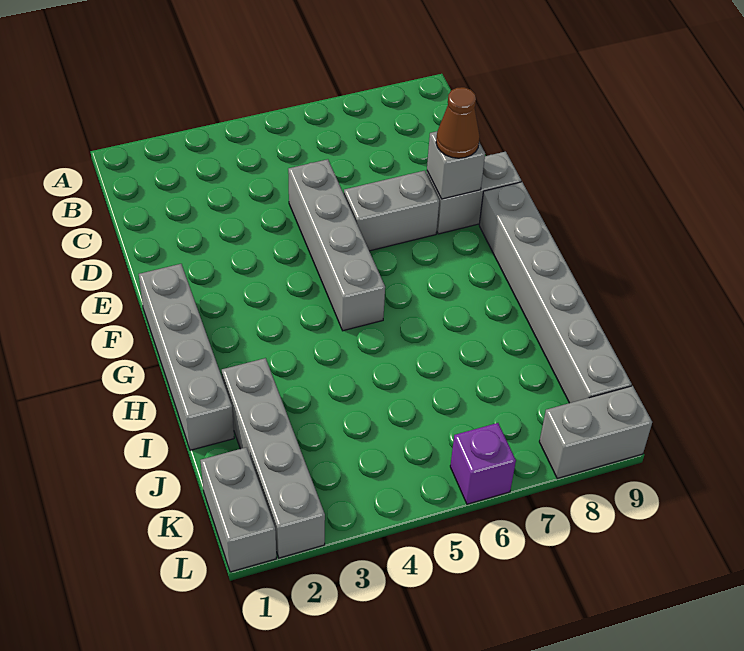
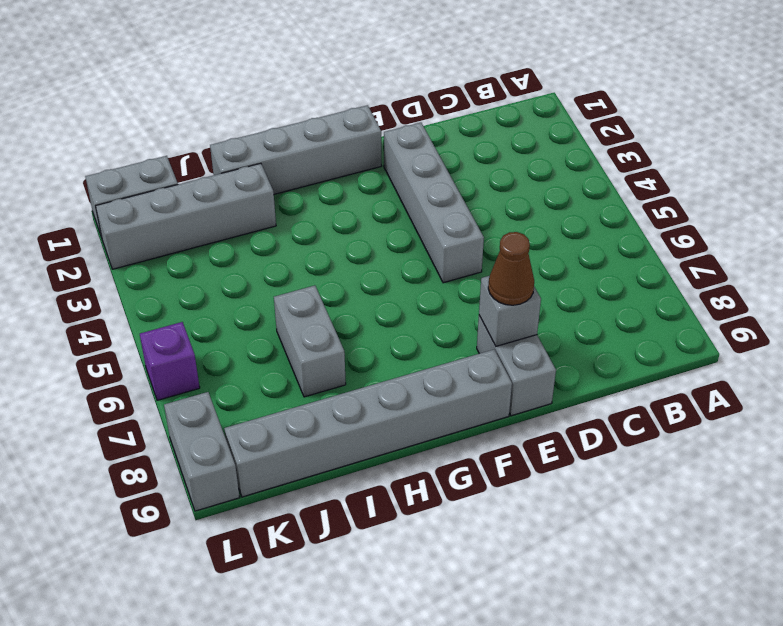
grey 1x4 brick [288,159,385,331] -> grey 1x4 brick turned to [384,123,484,283]
grey 1x2 brick [344,171,439,251] -> grey 1x2 brick moved to [274,286,346,397]

